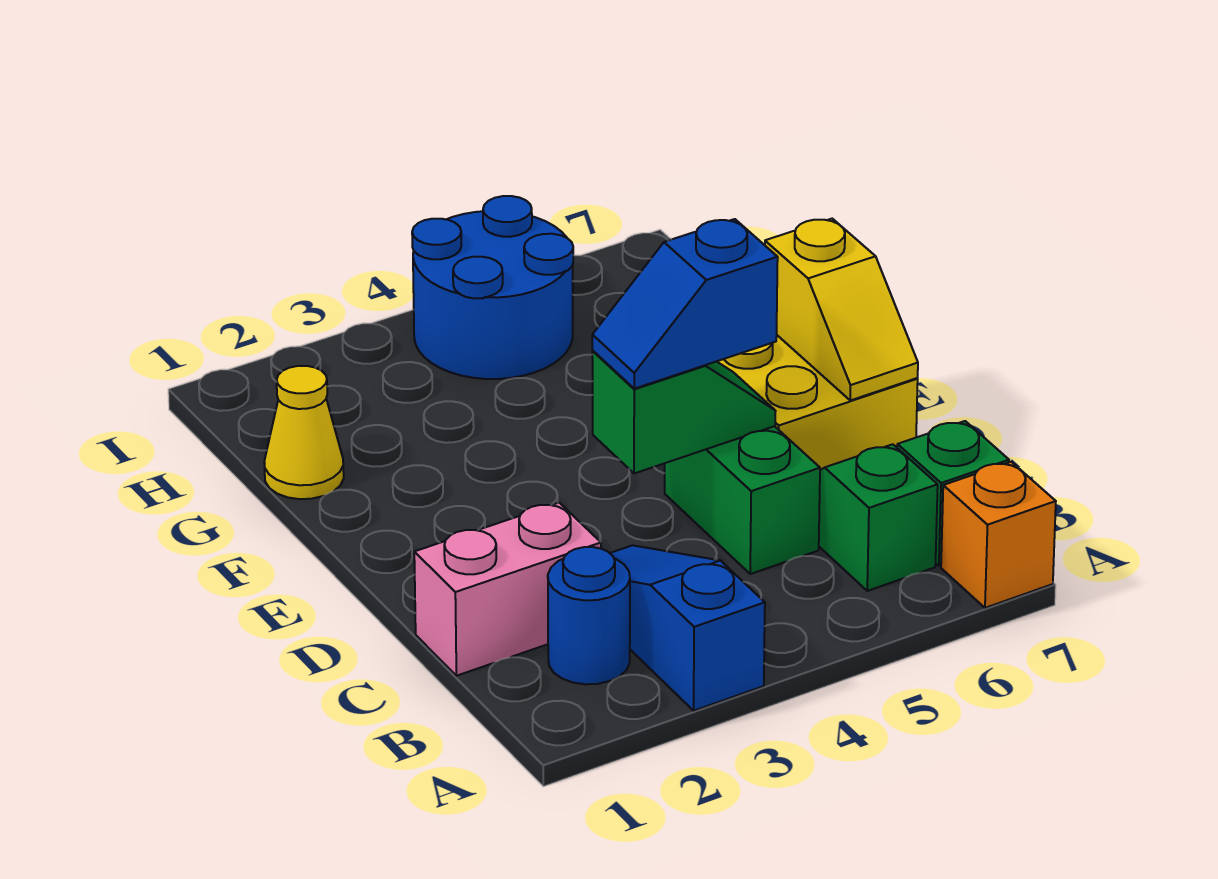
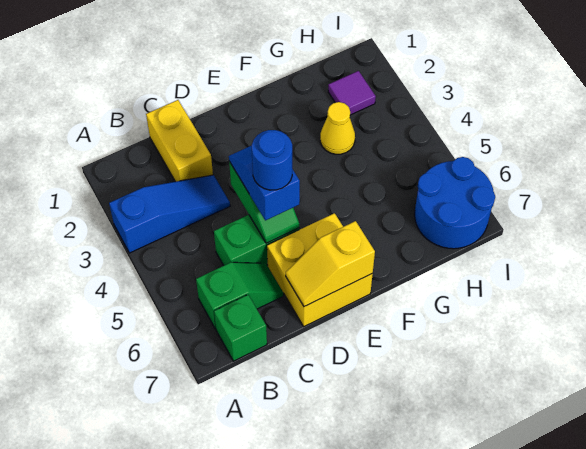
orange 1x1 brick [941,462,1056,608] -> none
blue 1x1 round brick [548,547,630,684] -> blue 1x1 round brick moved to [252,130,292,190]
pink 1x2 brick [414,503,601,676] -> yellow 1x2 brick [146,100,213,182]
yellow 1x1 cone [264,366,344,499] -> yellow 1x1 cone moved to [320,102,355,154]
none -> purple 1x1 tile [328,71,376,115]
blue 2x2 round brick [412,196,573,379] -> blue 2x2 round brick moved to [415,157,495,249]

